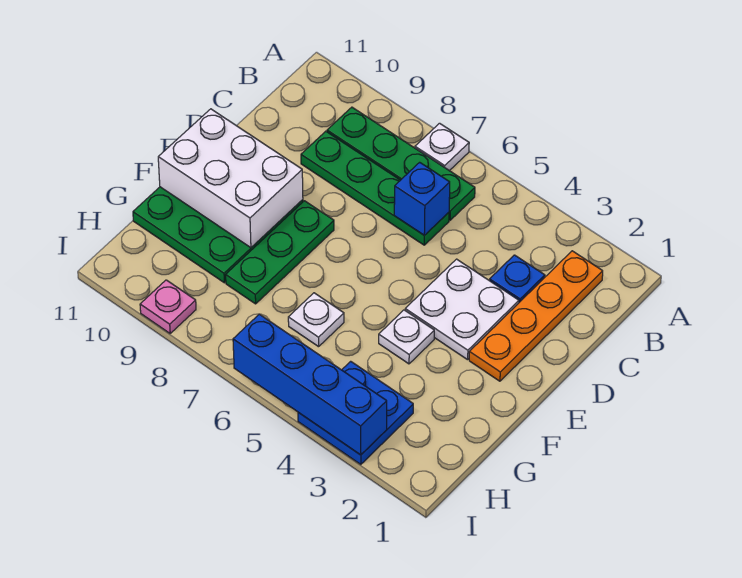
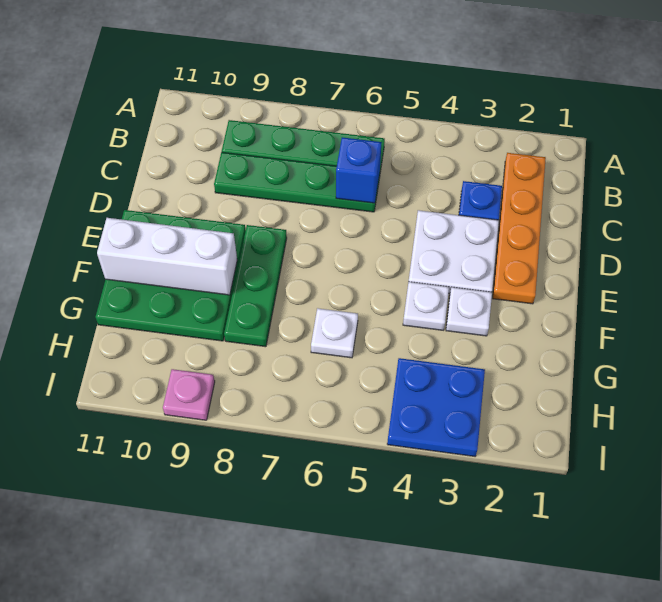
white 1x1 plate [415,123,469,171] -> white 1x1 plate moved to [446,287,492,336]
white 2x3 brick [158,109,303,248] -> white 1x3 brick [97,218,237,295]
blue 1x4 brick [233,314,387,455] -> none

